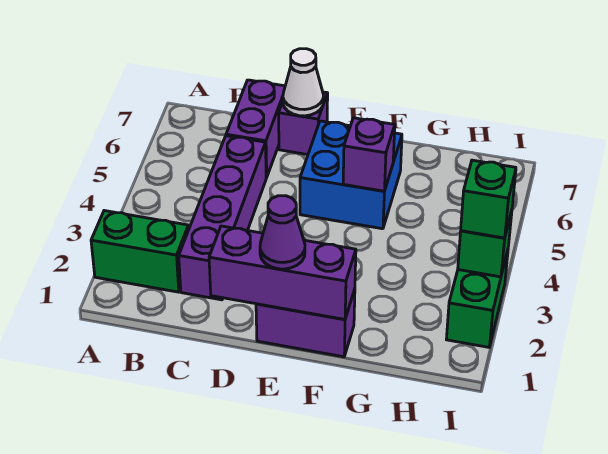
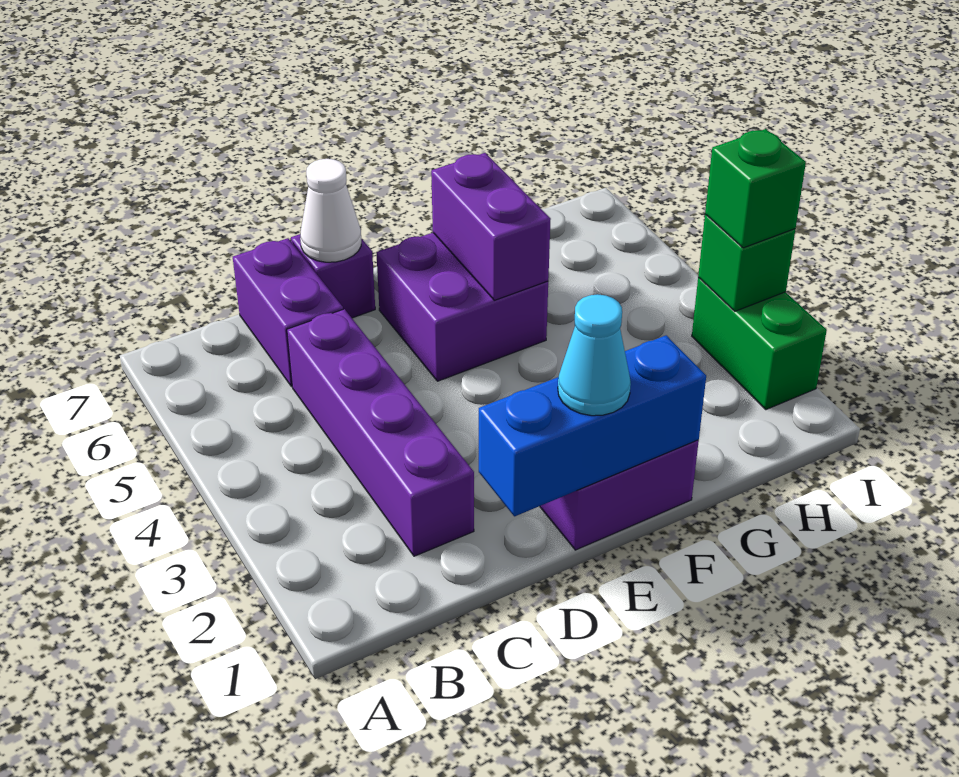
green 1x2 brick [91,211,189,292] -> none
purple 1x3 brick [209,226,356,320] -> blue 1x3 brick [479,335,706,516]
purple 1x1 cone [260,196,305,269] -> cyan 1x1 cone [558,294,631,416]
blue 2x2 brick [300,121,402,229] -> purple 2x2 brick [376,233,548,381]
purple 1x1 brick [343,118,395,191] -> purple 1x2 brick [431,153,551,300]

